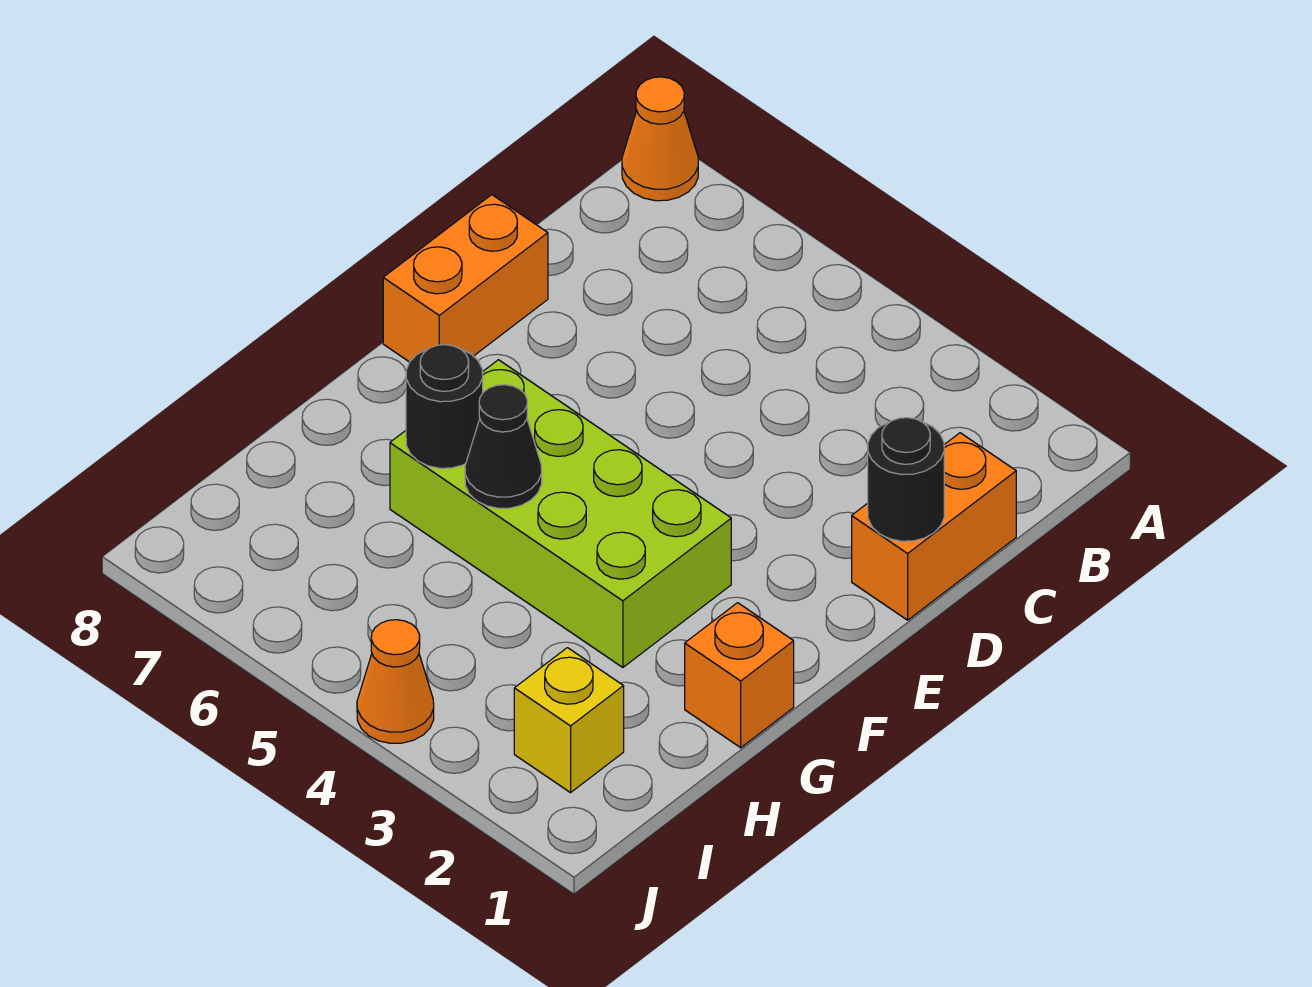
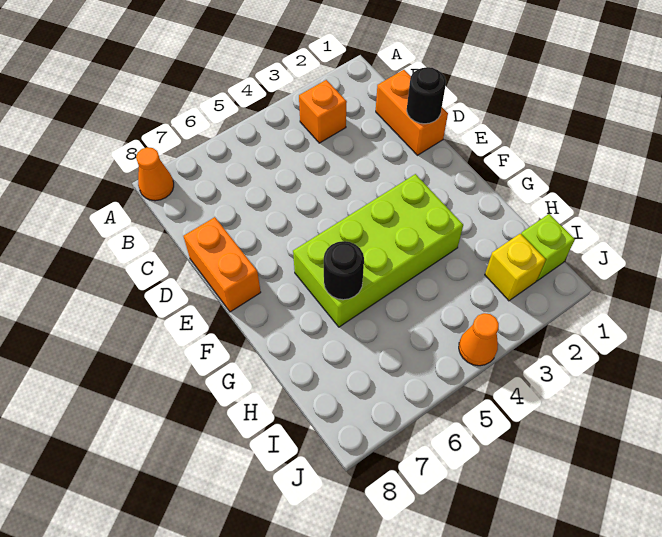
orange 1x1 brick [685,603,794,748] -> orange 1x1 brick moved to [299,80,347,143]
black 1x1 cone [465,385,542,508] -> none
none -> lime 1x1 brick [521,214,575,281]

